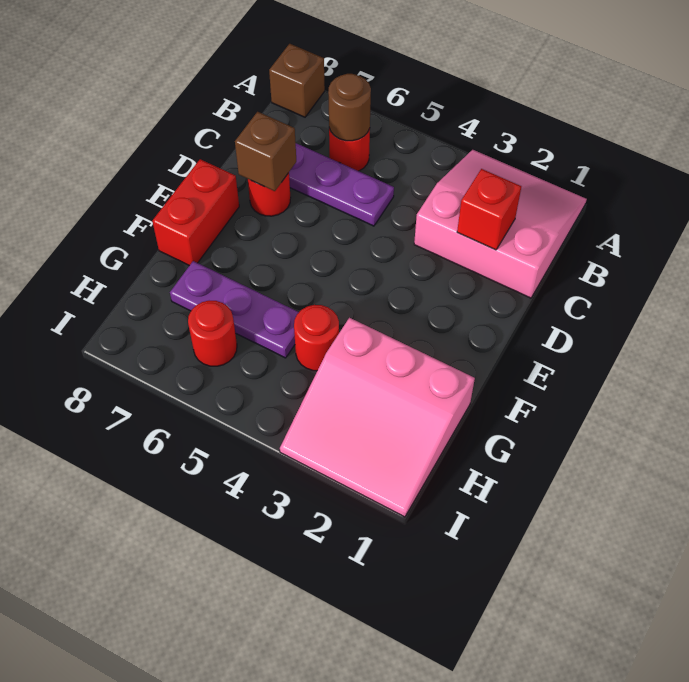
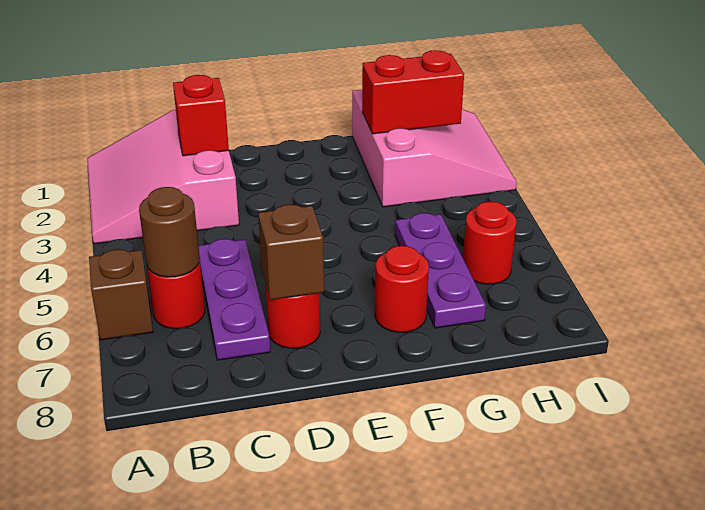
brown 1x1 brick [269,44,325,117] -> brown 1x1 brick moved to [89,249,153,340]
red 1x2 brick [152,159,239,266] -> red 1x2 brick moved to [362,50,464,134]
red 1x1 round brick [294,305,339,371] -> red 1x1 round brick moved to [375,246,429,332]

